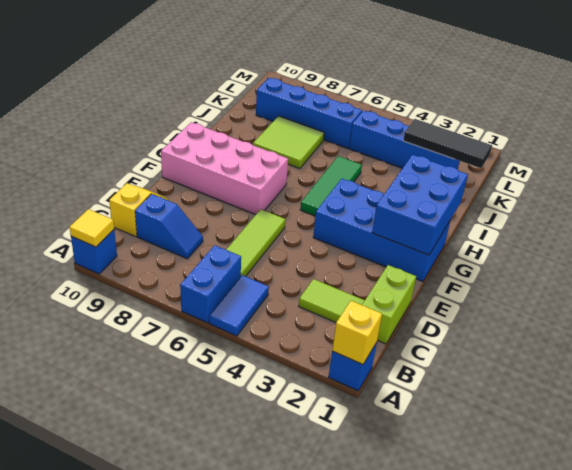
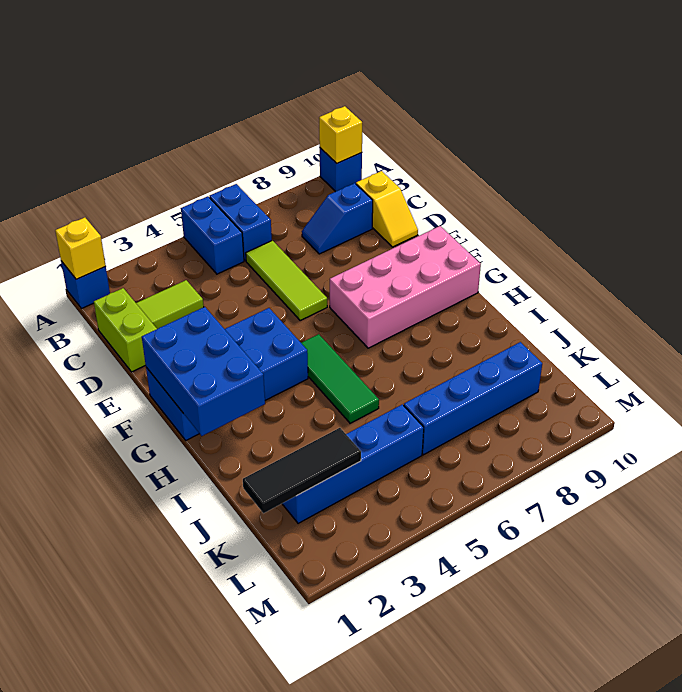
blue 1x2 tile [209,275,269,336] -> blue 1x2 brick [181,196,244,274]
yellow 1x1 tile [70,209,114,247] -> yellow 1x1 brick [319,106,362,163]
lime 2x2 tile [253,116,324,169] -> none

